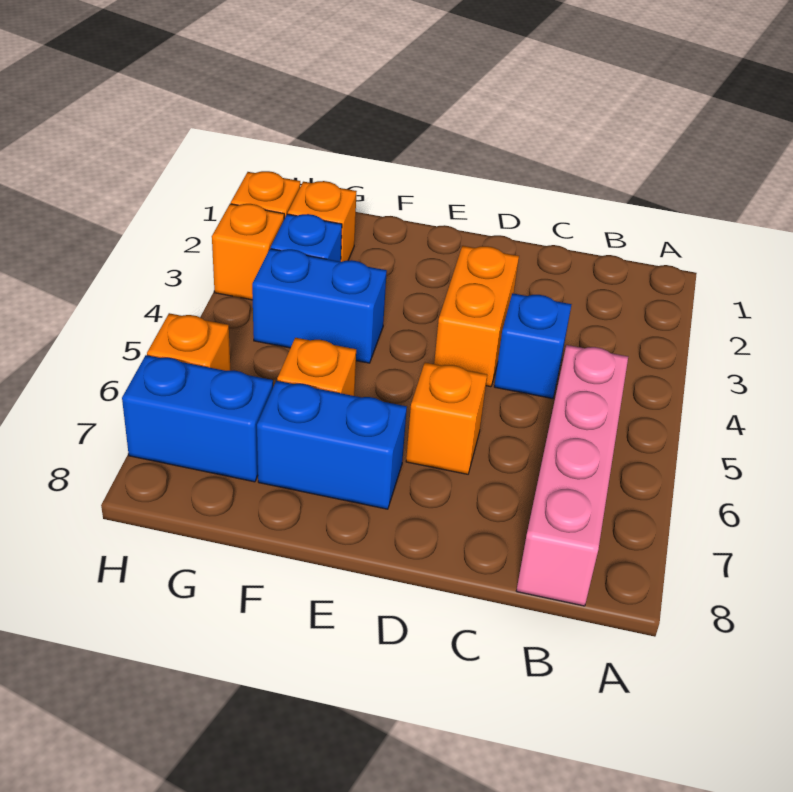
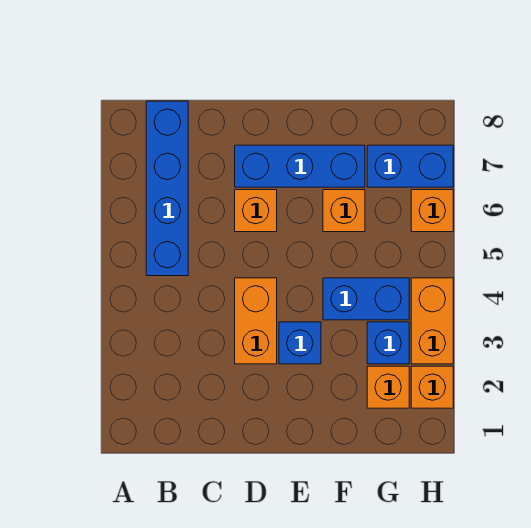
pink 1x4 brick [516,345,628,606] -> blue 1x4 brick [146,101,188,276]
blue 1x1 brick [494,293,572,399] -> blue 1x1 brick moved to [279,322,321,364]
blue 1x2 brick [257,381,407,509] -> blue 1x3 brick [235,145,365,187]
orange 1x1 brick [212,204,284,300] -> orange 1x2 brick [411,278,453,364]

